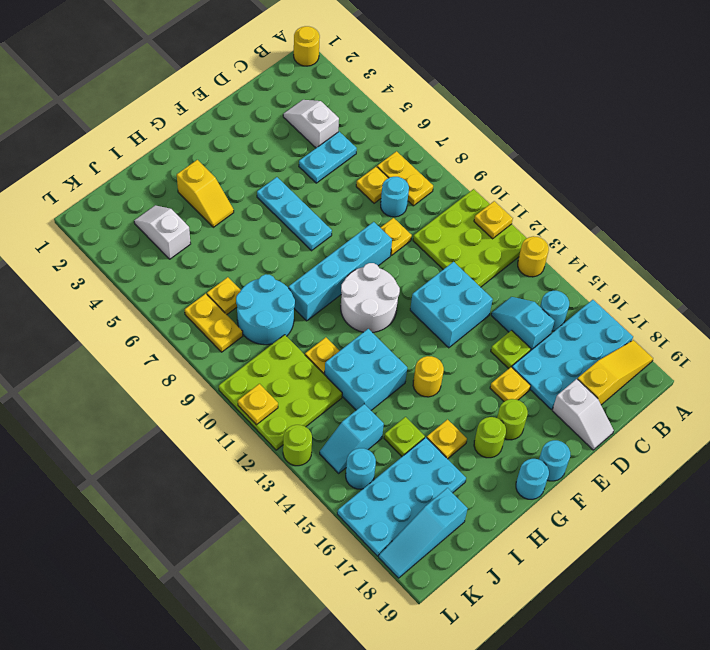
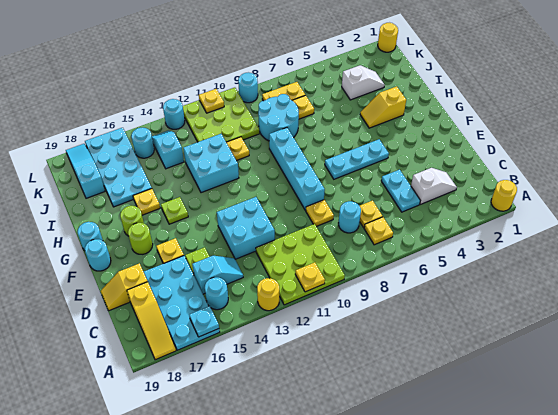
none -> cyan 1x1 plate [189,306,219,337]
yellow 1x2 plate [377,151,433,206] -> yellow 1x1 plate [364,217,393,245]
white 1x2 slope [552,379,614,450] -> yellow 1x2 slope [101,263,148,311]
white 2x2 round brick [341,263,400,333] -> none
yellow 1x1 round brick [413,356,444,397] -> yellow 1x1 round brick moved to [378,23,398,52]
lime 1x1 plate [384,417,425,456] -> lime 1x1 plate moved to [161,197,188,224]
none -> cyan 1x1 round brick [238,72,258,103]
lime 1x1 round brick [283,425,312,466] -> cyan 1x1 round brick [163,99,185,129]

